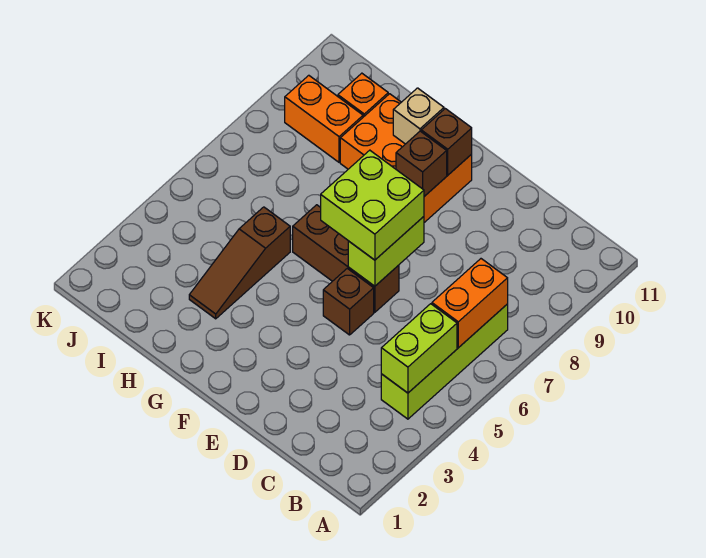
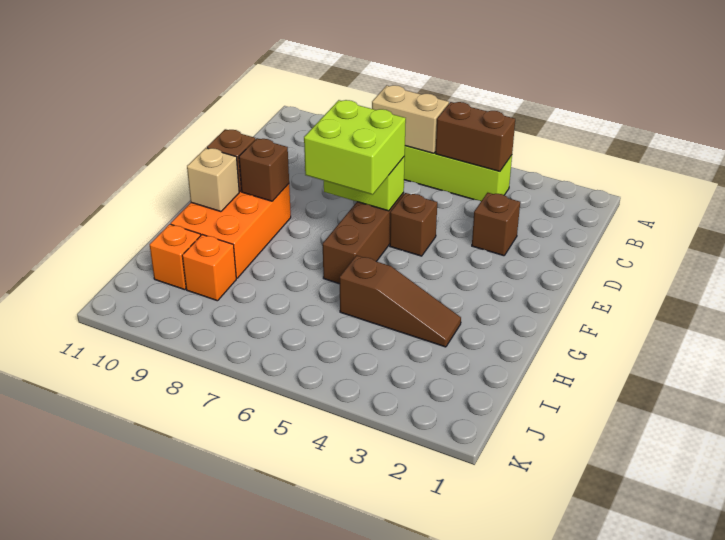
lime 1x2 brick [381,304,457,393] -> brown 1x2 brick [436,102,515,172]
orange 1x2 brick [432,259,508,348] -> tan 1x2 brick [372,85,449,153]
none -> brown 1x1 brick [472,193,520,256]
orange 1x2 brick [285,75,363,162] -> orange 1x1 brick [182,235,236,301]

